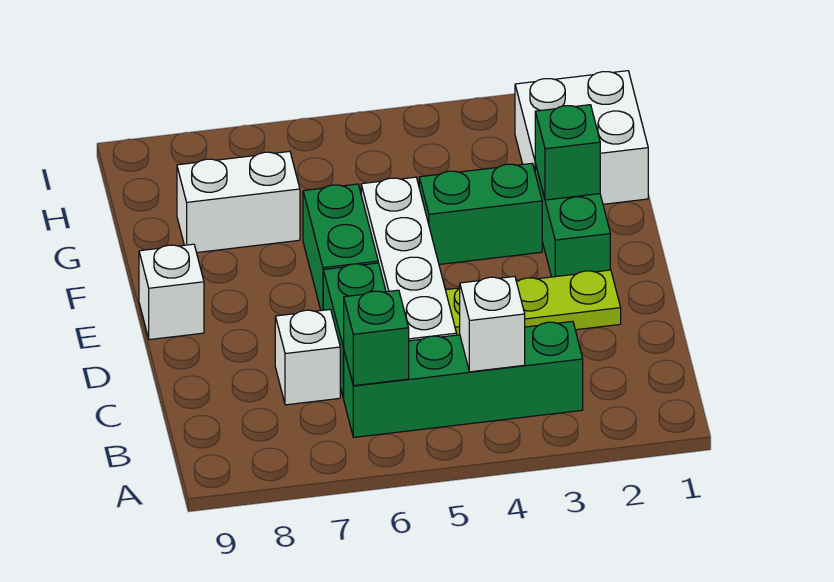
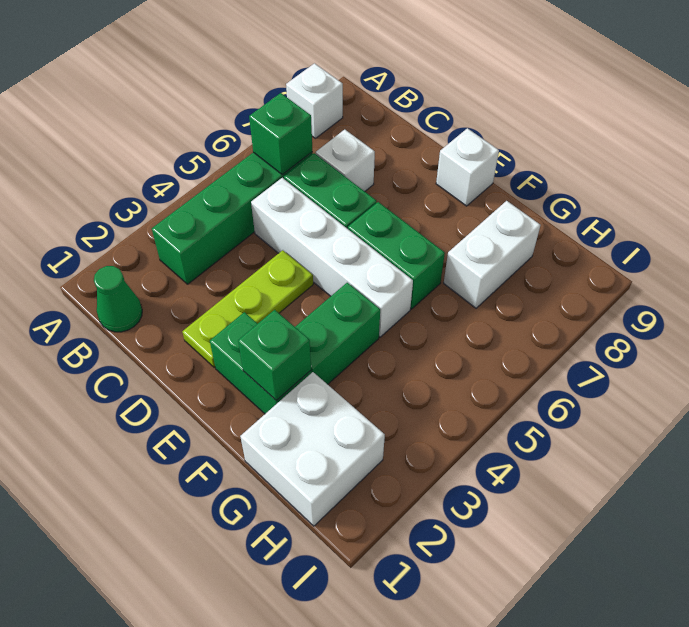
none -> green 1x1 cone [94,266,142,332]
white 1x1 brick [460,276,525,372] -> white 1x1 brick moved to [286,63,343,138]

